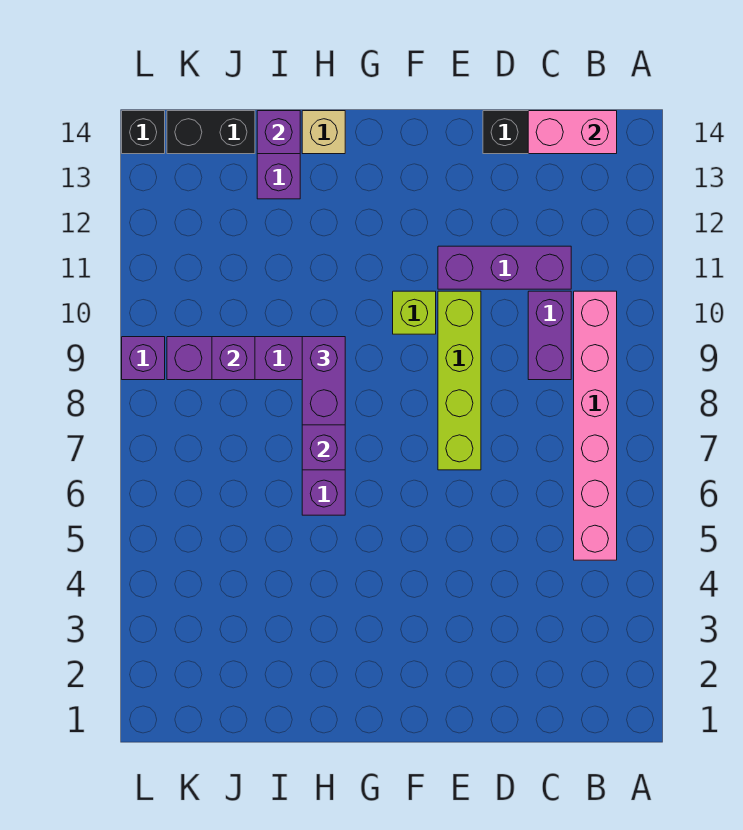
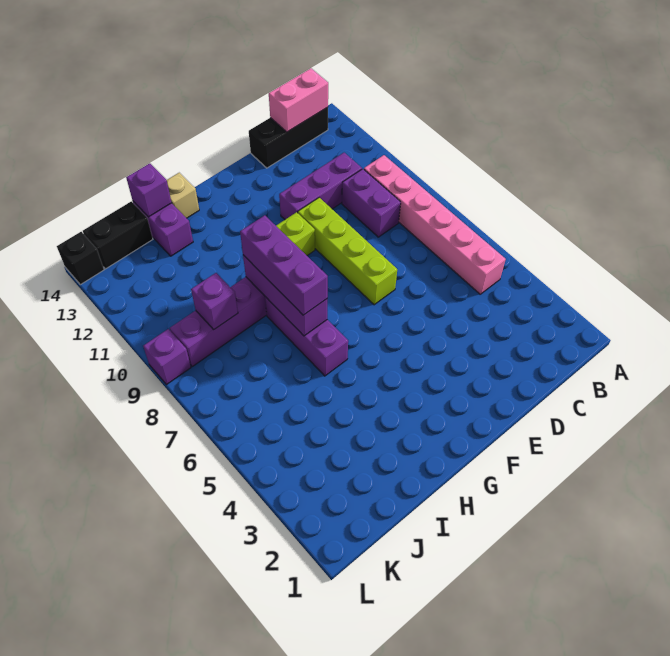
purple 1x2 brick [302,337,345,425] -> purple 1x3 brick [240,215,328,315]

